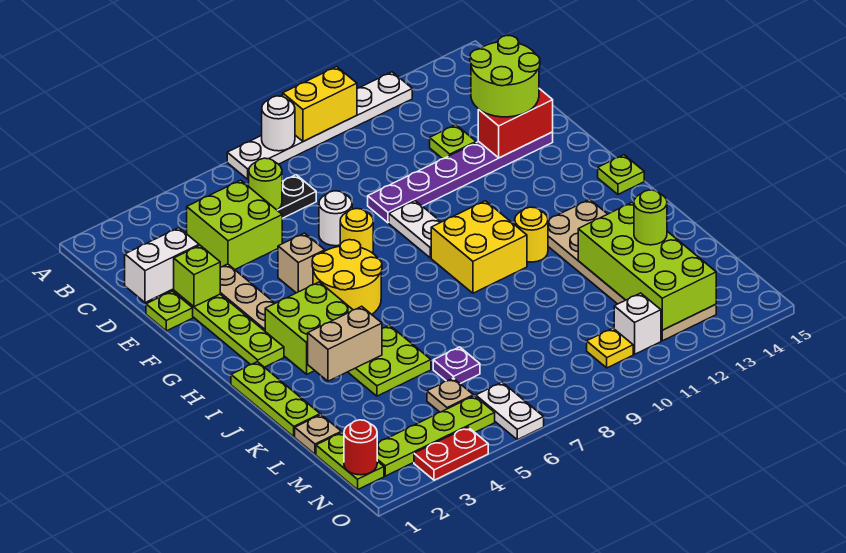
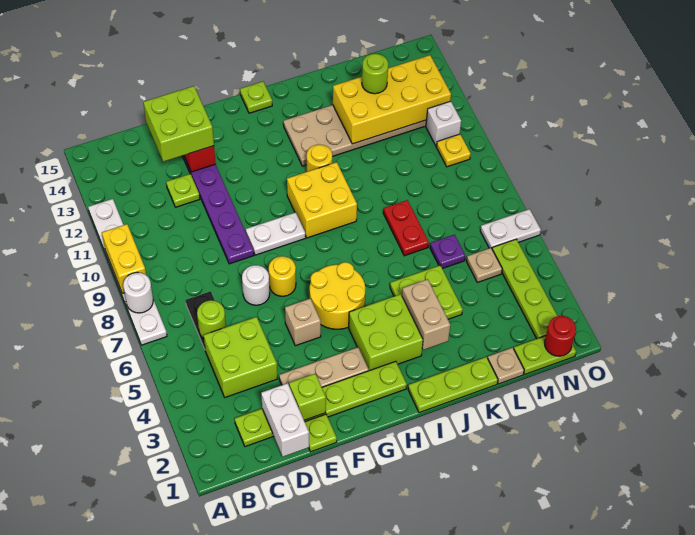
lime 2x2 round brick [470,36,540,117] -> lime 2x2 brick [143,86,214,162]
lime 2x4 brick [578,202,716,330] -> yellow 2x4 brick [333,55,451,144]
red 1x2 plate [414,427,488,480] -> red 1x2 plate moved to [383,200,429,256]

